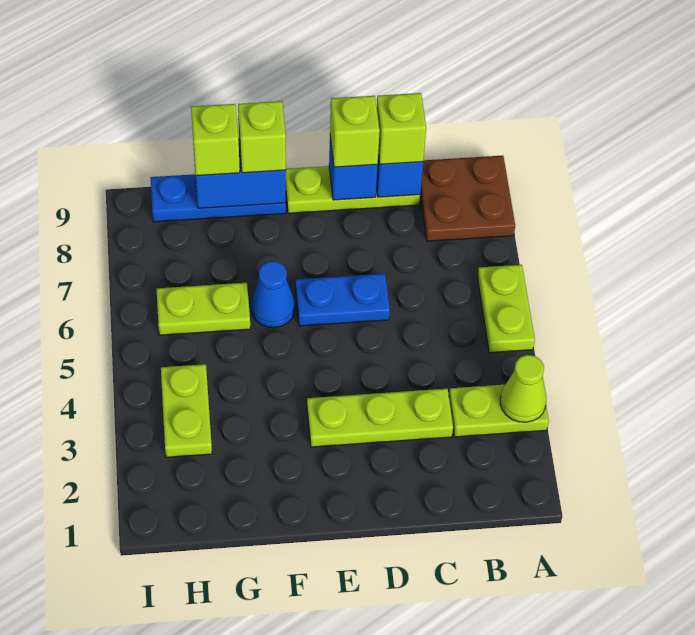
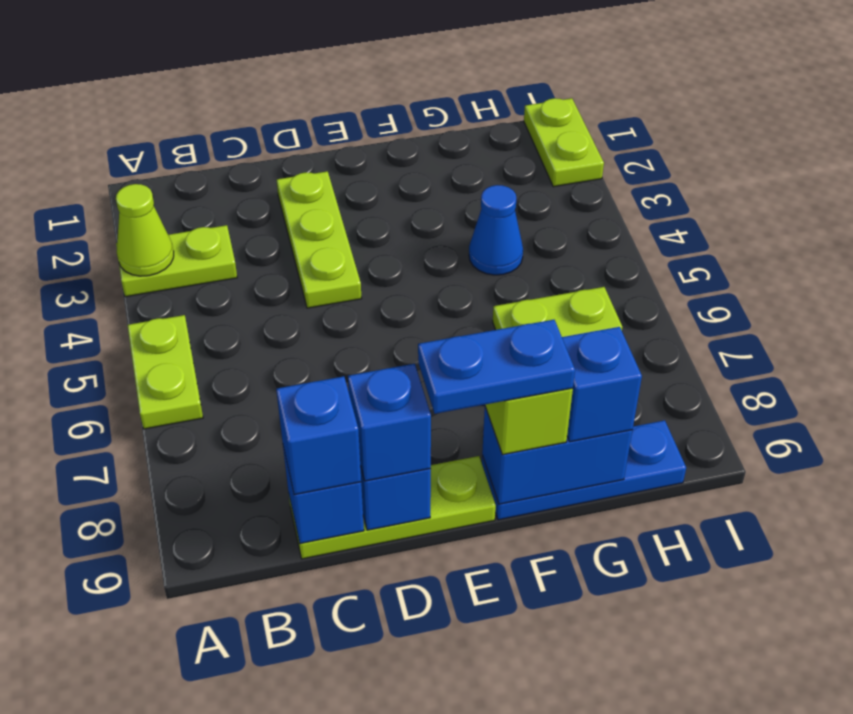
brown 2x2 plate [420,156,515,241] -> none
lime 1x3 plate [307,389,453,447] -> lime 1x3 plate turned to [277,171,362,308]
lime 1x1 brick [377,93,426,164] -> blue 1x1 brick [276,376,361,495]
blue 1x2 plate [295,274,390,326] -> blue 1x2 plate moved to [418,320,575,414]
lime 1x1 brick [330,96,380,167] -> blue 1x1 brick [348,364,431,481]
blue 1x1 cone [251,261,295,328] -> blue 1x1 cone moved to [469,185,523,275]
lime 1x1 brick [191,104,240,176] -> blue 1x1 brick [562,327,642,442]
lime 1x2 plate [161,364,212,457] -> lime 1x2 plate moved to [524,98,604,187]

